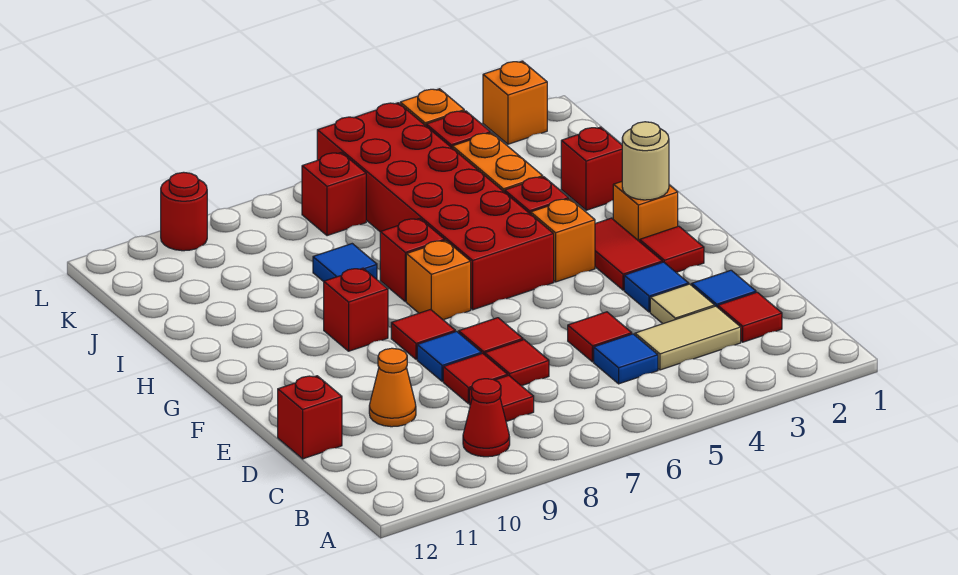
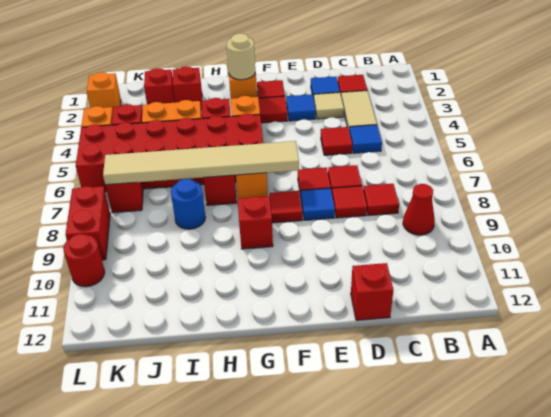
orange 1x1 cone [369,348,416,427] -> none
none -> tan 1x6 tile [103,141,299,185]
blue 1x1 tile [313,244,377,282] -> blue 1x1 round brick [171,179,206,229]
none -> red 1x1 brick [144,68,175,105]
none -> red 1x2 brick [65,186,110,260]

